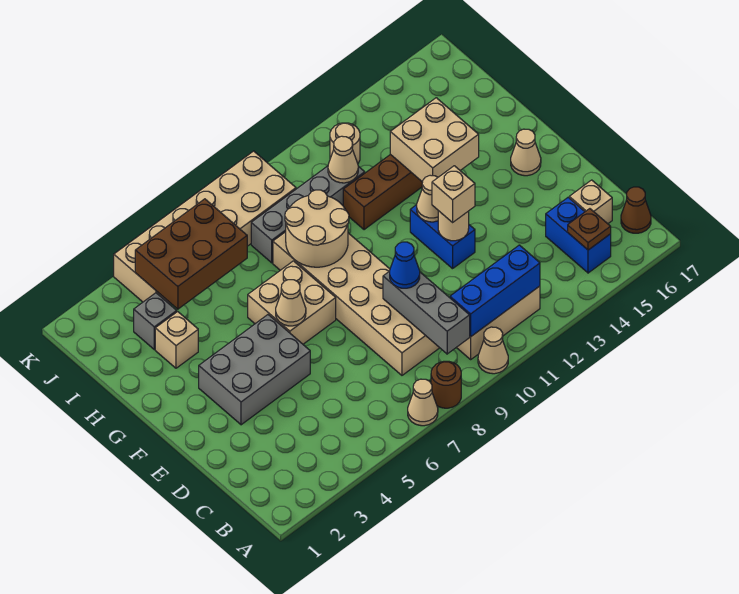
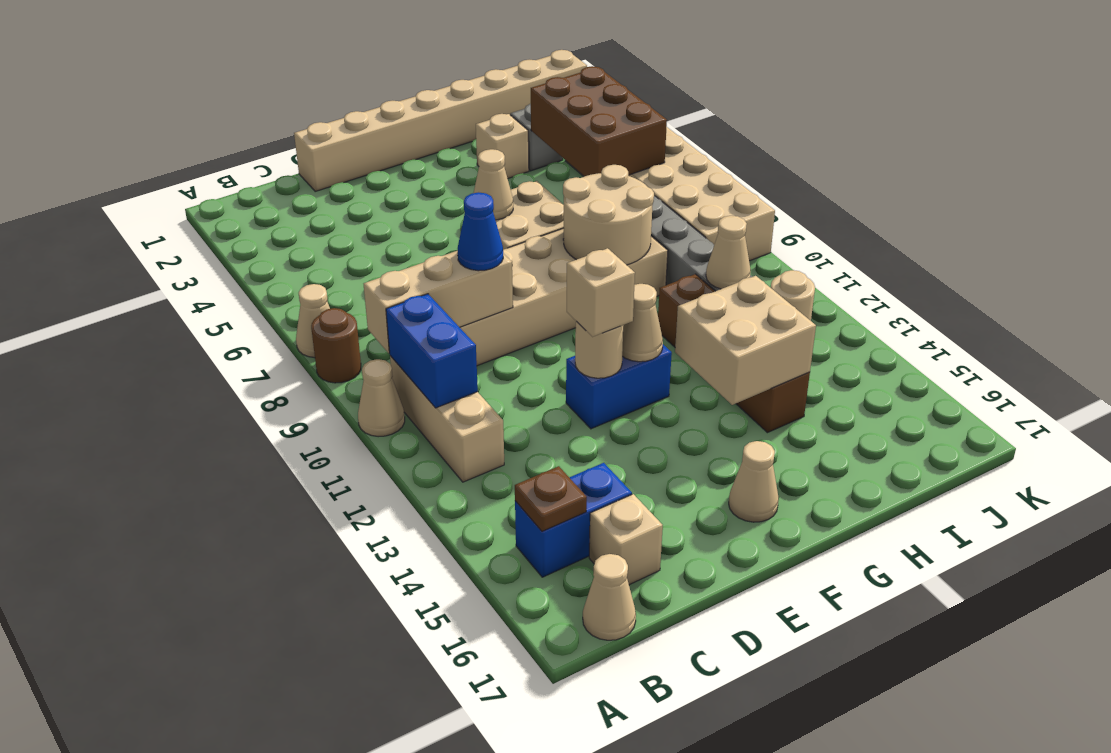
grey 1x3 brick [383,271,470,354] -> tan 1x3 brick [364,251,513,353]
blue 1x3 brick [450,245,540,337] -> blue 1x2 brick [386,294,478,408]
brown 1x1 cone [621,187,651,233] -> tan 1x1 cone [583,554,636,640]
none -> tan 1x8 brick [294,50,587,191]
grey 2x3 brick [199,315,310,425] -> none

